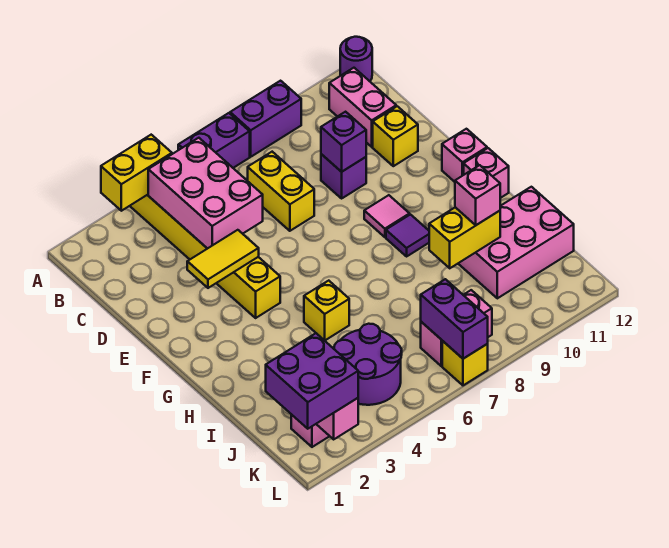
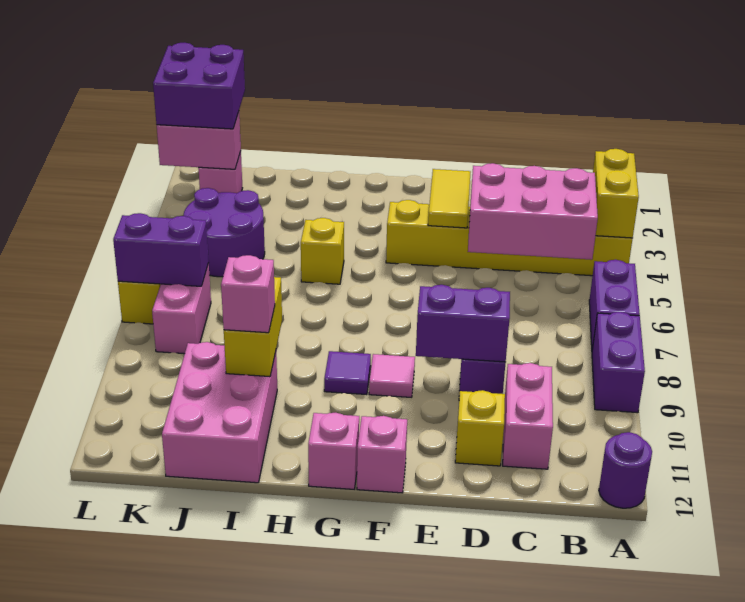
pink 1x2 brick [329,68,396,147] -> pink 1x2 brick turned to [503,363,553,469]
yellow 1x2 brick [248,152,314,231] -> none
purple 1x1 brick [321,112,366,172] -> purple 1x2 brick [416,285,510,362]

